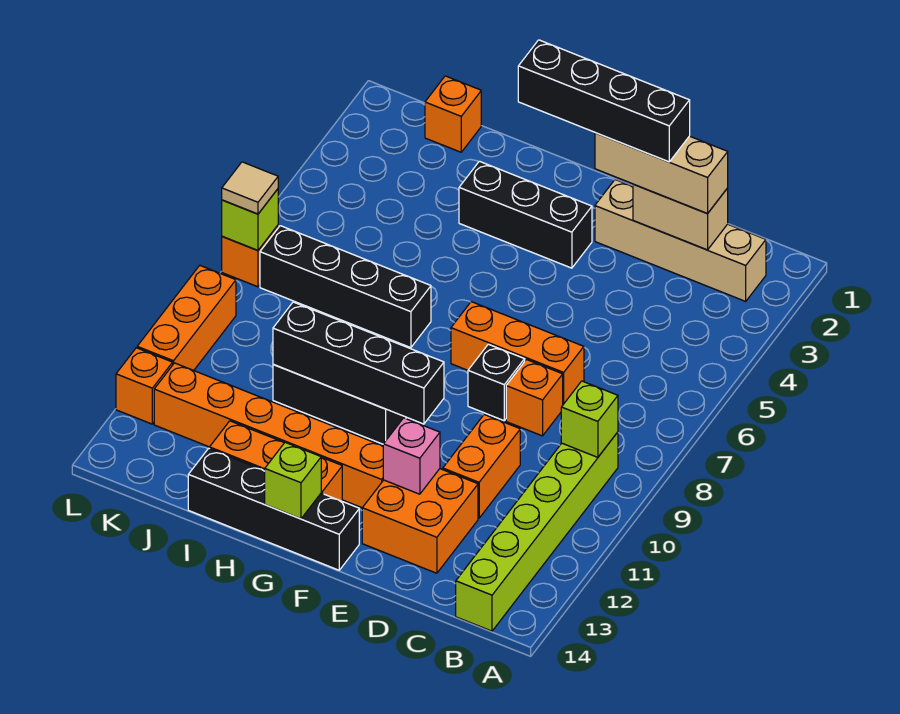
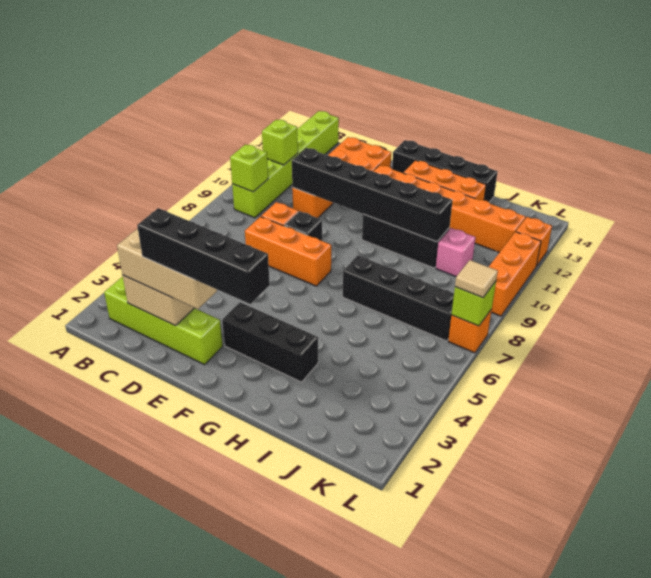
tan 1x4 brick [595,180,766,301] -> lime 1x4 brick [104,277,223,365]
pink 1x1 brick [383,418,440,494] -> pink 1x1 brick moved to [436,228,476,276]
black 1x4 brick [273,302,444,424] -> black 1x6 brick [292,148,453,242]
lime 1x1 brick [265,442,321,519] -> lime 1x1 brick moved to [262,120,298,165]
orange 1x1 brick [425,76,481,152] -> none

